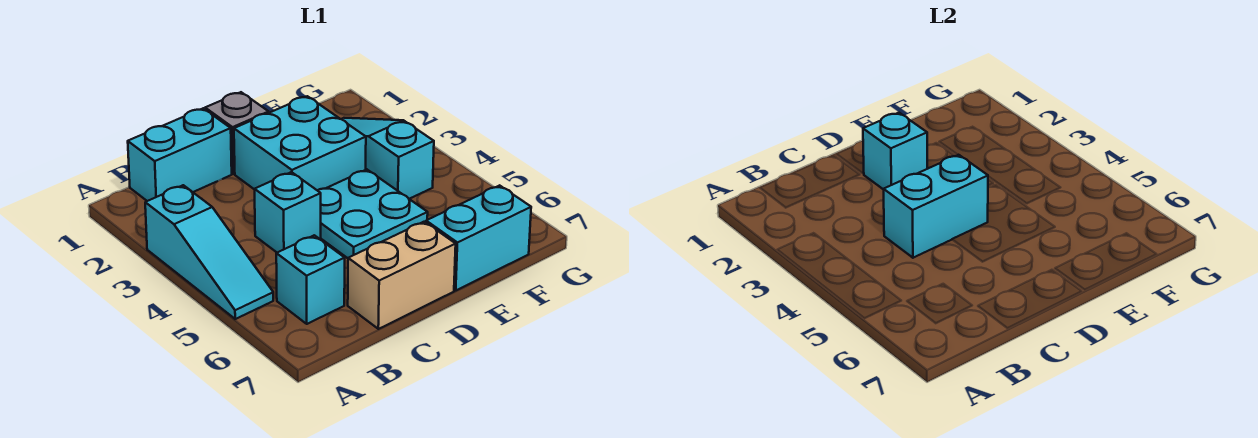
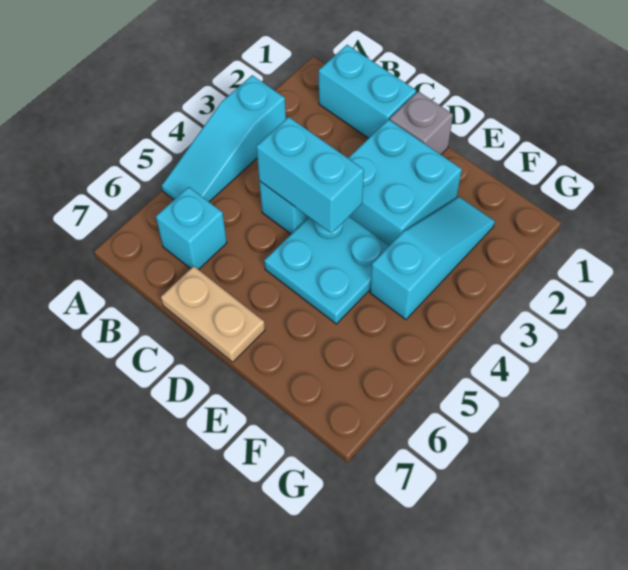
tan 1x2 brick [348,222,456,329] -> tan 1x2 plate [161,266,265,362]
cyan 1x1 brick [863,113,927,190] -> none
cyan 1x2 brick [426,185,531,290] -> none

